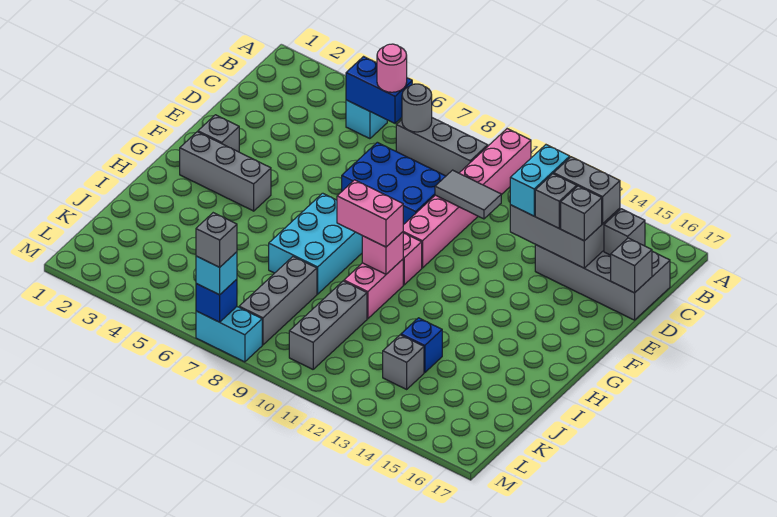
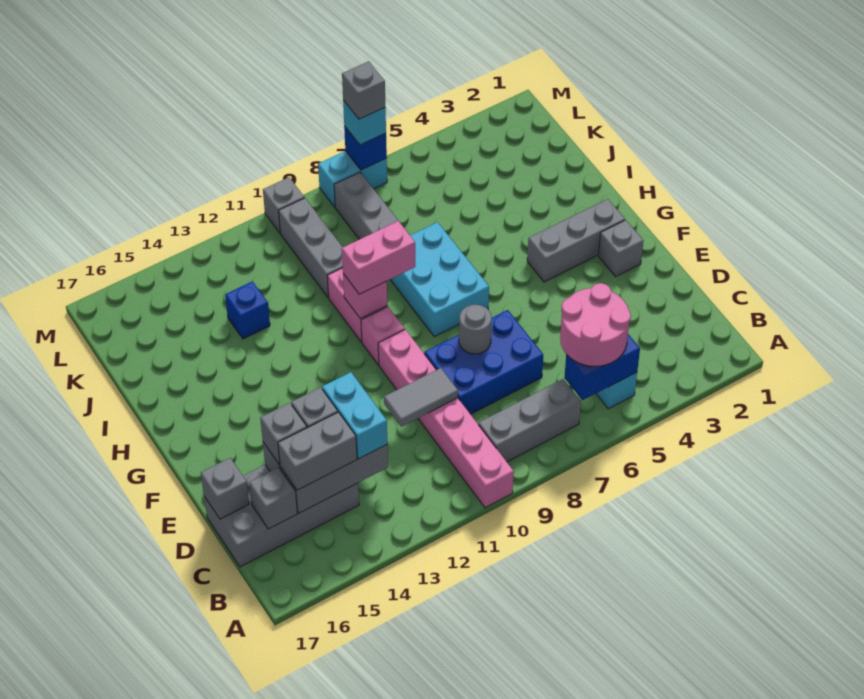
pink 1x1 round brick [377,44,407,92] -> pink 2x2 round brick [560,283,631,366]
grey 1x1 round brick [402,84,432,132] -> grey 1x1 round brick moved to [459,305,492,354]
grey 1x1 brick [383,335,424,389] -> grey 1x1 brick moved to [263,177,304,233]

